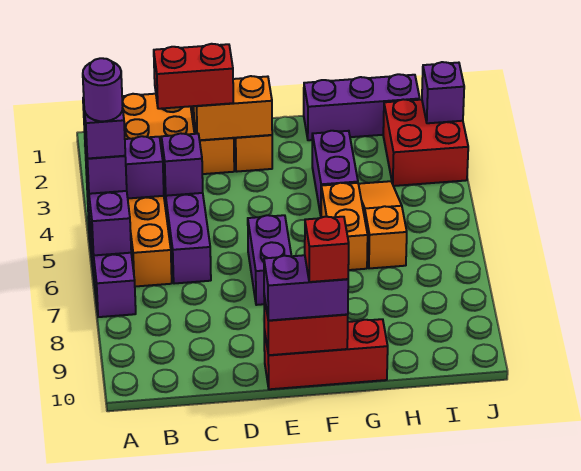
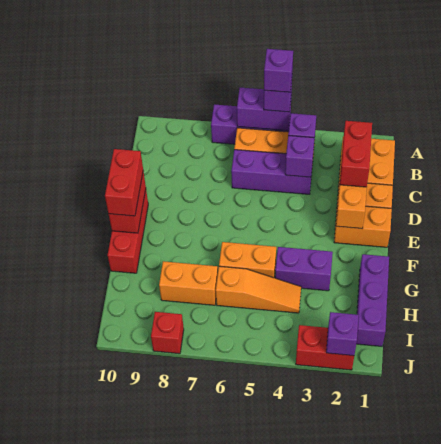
purple 1x1 round brick [83,58,123,121] -> none
purple 1x2 brick [248,215,291,305] -> none
purple 1x2 brick [264,255,348,320] -> red 1x2 brick [105,149,143,216]
red 1x1 brick [305,217,349,282] -> red 1x1 brick moved to [151,312,184,354]
none -> orange 1x2 brick [159,261,218,305]
red 2x2 brick [383,99,468,186] -> red 1x2 brick [296,325,354,370]

